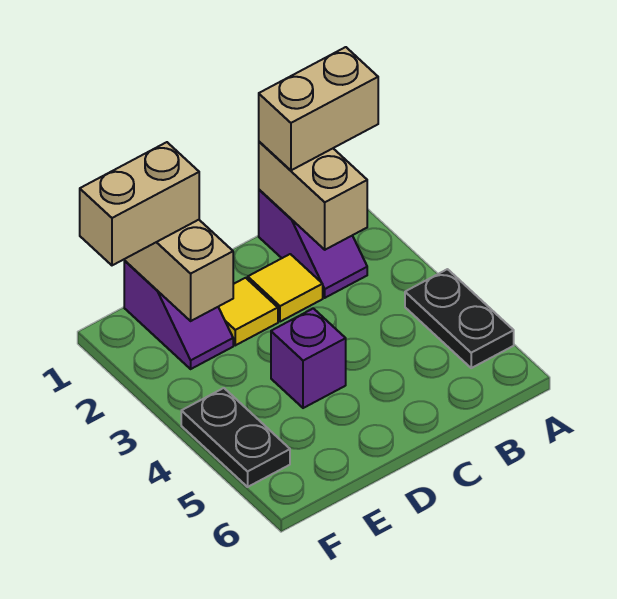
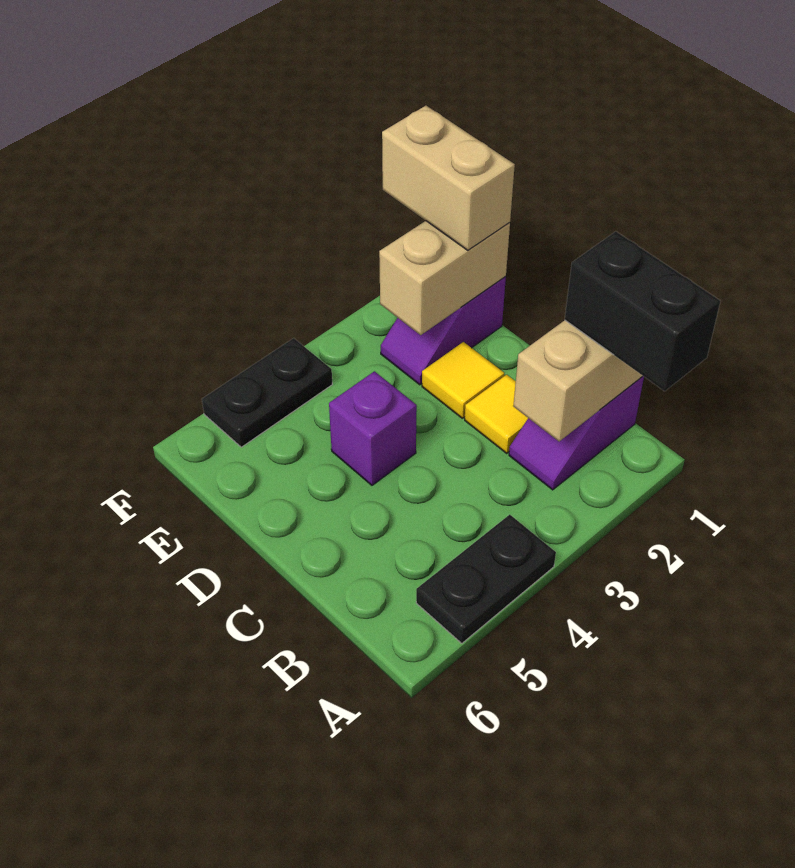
tan 1x2 brick [259,47,378,170] -> black 1x2 brick [565,231,720,391]

